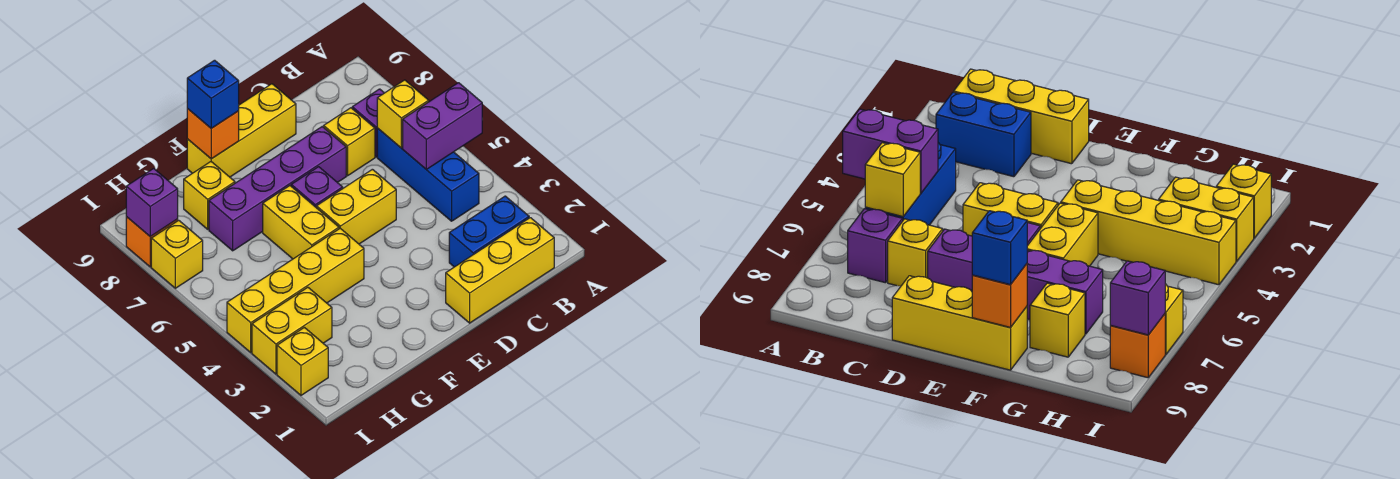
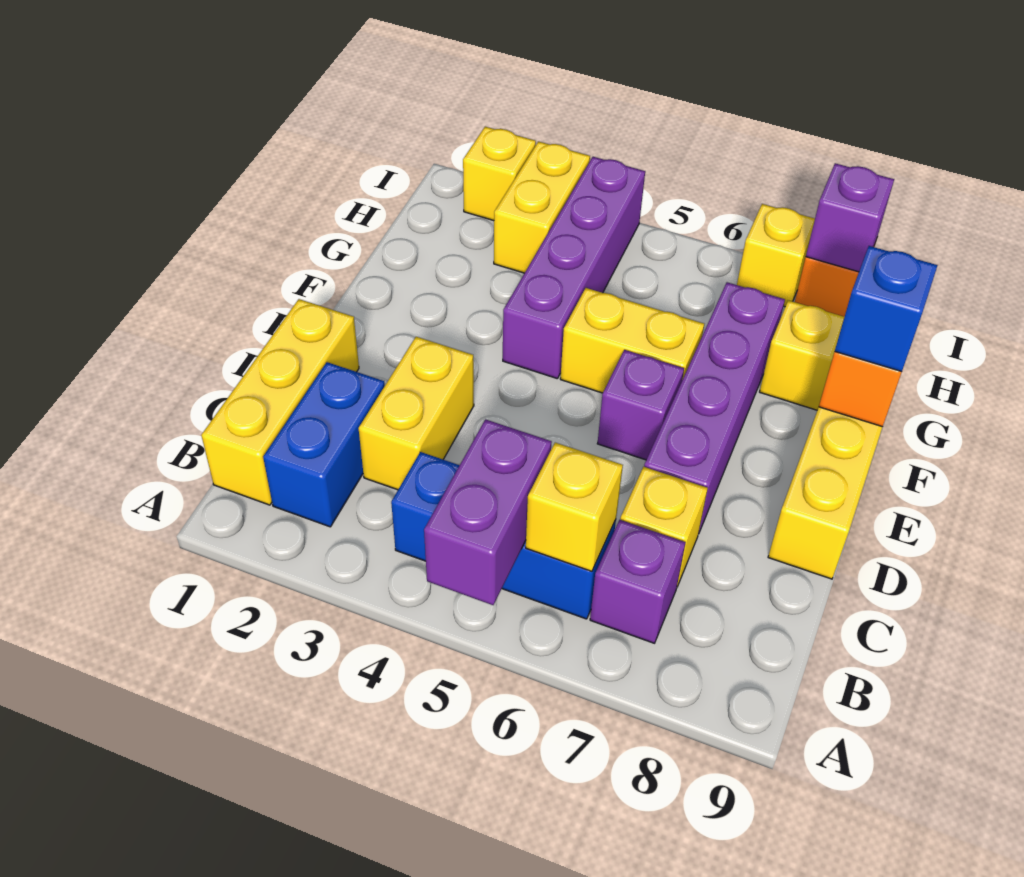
yellow 1x2 brick [316,169,396,244] -> yellow 1x2 brick moved to [359,337,474,490]
yellow 1x4 brick [227,228,364,352] -> purple 1x4 brick [503,157,645,379]

